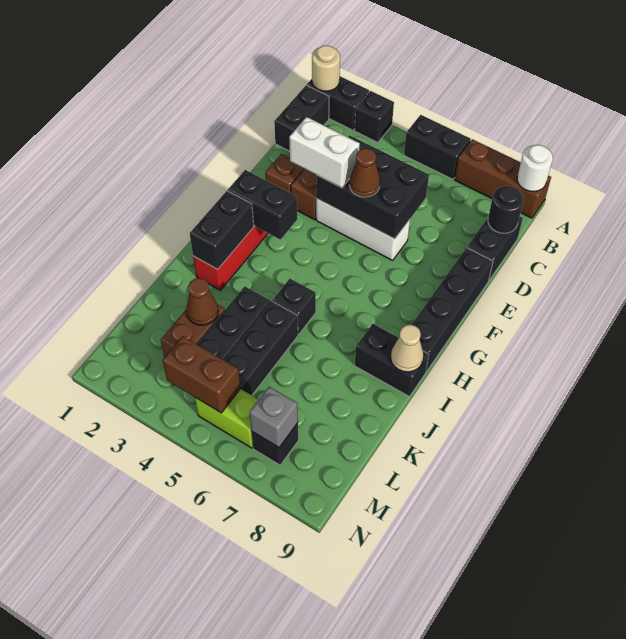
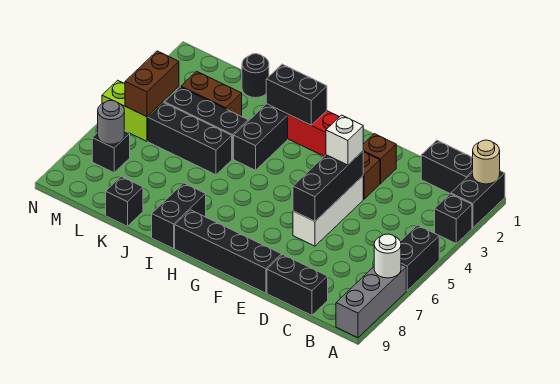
brown 1x3 brick [455,139,551,218] -> grey 1x3 brick [336,265,406,338]
white 1x1 round brick [517,145,553,192] -> white 1x1 round brick moved to [374,234,401,278]
black 1x1 round brick [488,186,523,233] -> black 1x1 round brick moved to [242,54,269,98]
black 2x3 brick [316,135,429,239] -> black 1x3 brick [293,151,363,221]
white 1x2 brick [289,117,360,188] -> white 1x1 brick [326,115,363,165]
brown 1x1 cone [349,148,380,197] -> none
black 1x2 brick [228,170,297,240] -> black 1x2 brick moved to [234,105,288,170]
black 1x1 brick [272,279,316,334] -> black 1x1 brick moved to [106,176,143,226]
tan 1x1 cone [391,325,423,372] -> none
brown 1x1 cone [186,278,218,325] -> none
lime 1x2 brick [195,389,259,448] -> lime 1x2 brick turned to [102,80,163,141]
grey 1x1 brick [250,387,298,447] -> grey 1x1 round brick [98,100,124,144]

